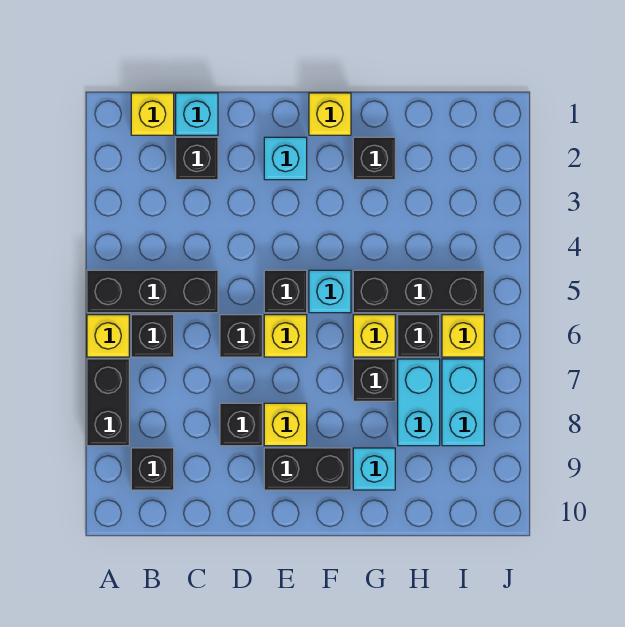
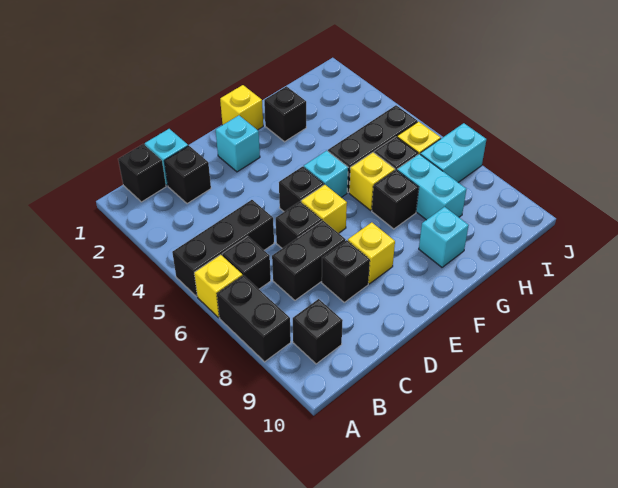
yellow 1x1 brick [131,93,174,135] -> black 1x1 brick [118,144,166,202]
black 1x2 brick [264,448,351,490] -> black 1x2 brick moved to [272,221,346,300]
cyan 1x2 brick [442,359,484,446] -> cyan 1x2 brick turned to [420,123,486,182]

